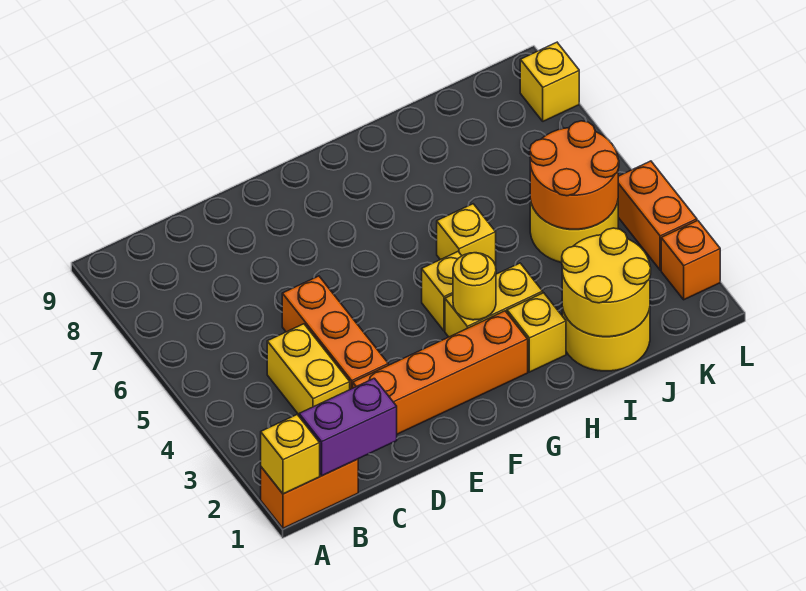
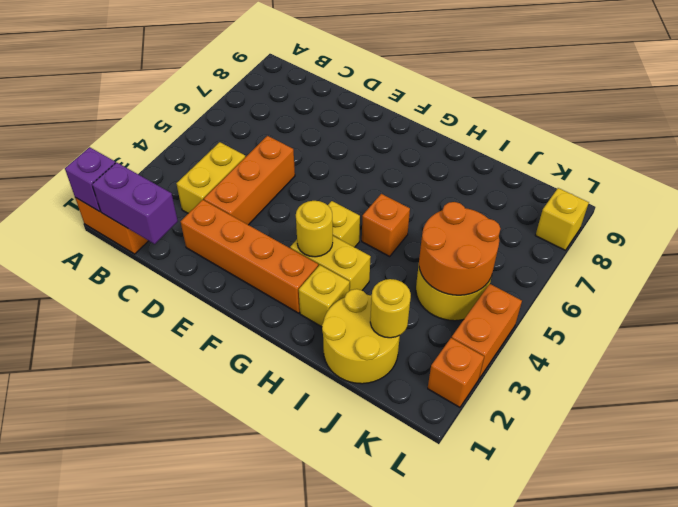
yellow 1x1 brick [261,415,320,494] -> purple 1x1 brick [65,147,115,212]
yellow 1x1 brick [437,204,496,266] -> orange 1x1 brick [362,194,410,256]
yellow 2x2 round brick [562,228,651,337] -> yellow 1x1 round brick [370,279,411,338]

